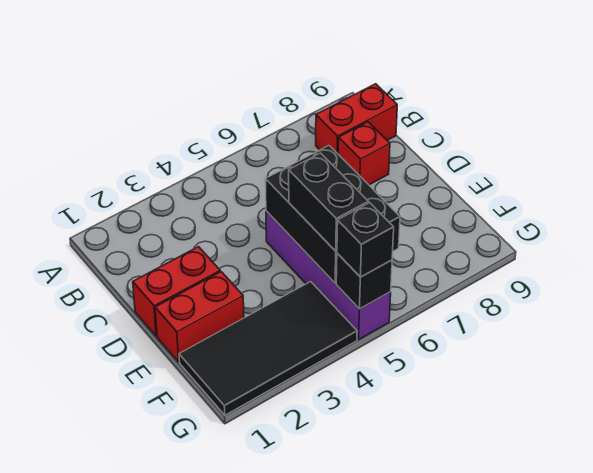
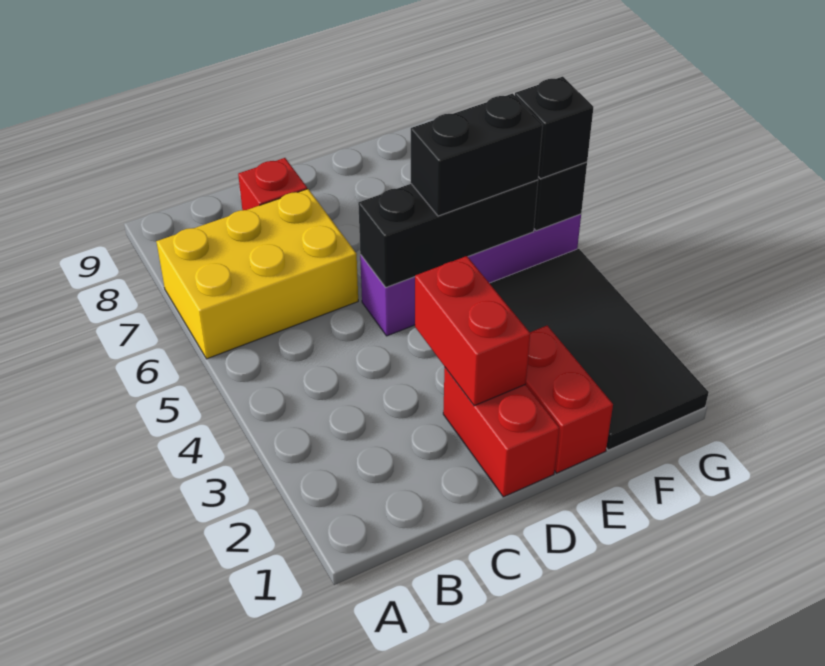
none -> yellow 2x3 brick [156,189,358,359]
red 1x2 brick [316,84,397,154] -> red 1x2 brick moved to [415,256,530,406]
black 2x3 brick [266,146,400,283] -> black 1x3 brick [358,180,538,287]

